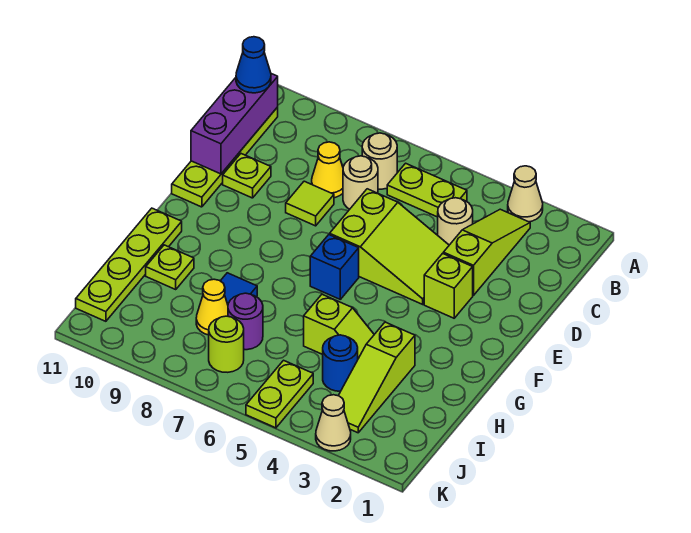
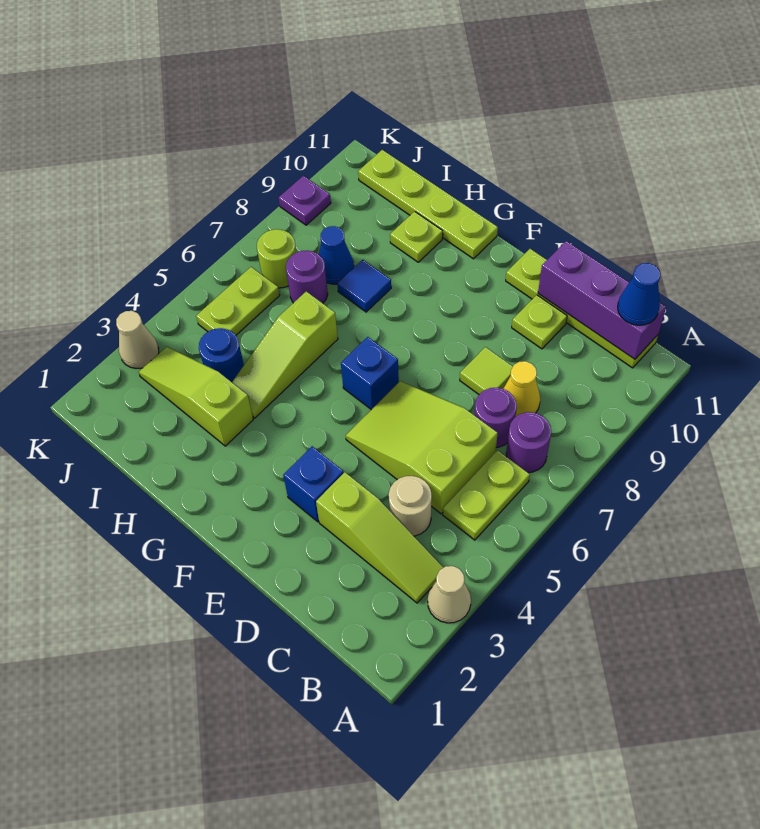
tan 1x1 round brick [362,133,397,189] -> purple 1x1 round brick [506,412,551,473]
tan 1x1 round brick [343,156,378,209] -> purple 1x1 round brick [474,388,517,448]
lime 2x3 slope [330,189,449,304] -> lime 2x3 slope turned to [346,381,498,514]
lime 1x1 brick [424,253,473,318] -> blue 1x1 brick [283,446,343,522]
lime 1x2 slope [304,294,374,359] -> lime 1x3 slope [232,291,338,418]
yellow 1x1 cone [196,279,228,335] -> blue 1x1 cone [319,226,354,284]
lime 1x2 plate [246,360,313,428] -> lime 1x2 plate turned to [196,267,280,335]
none -> purple 1x1 plate [279,176,331,225]

